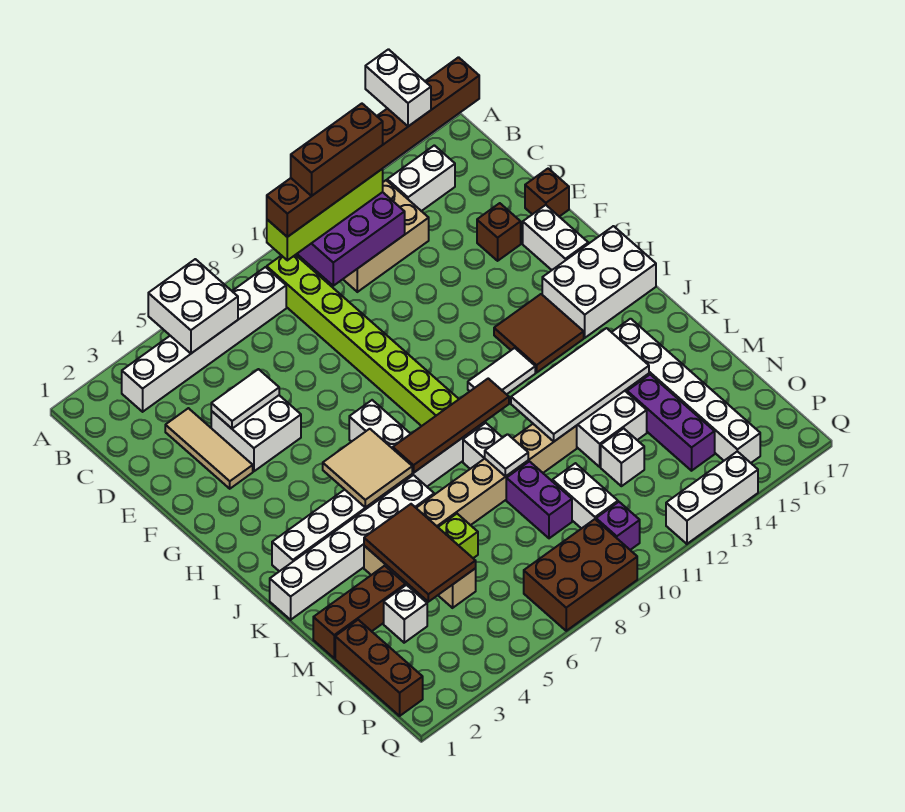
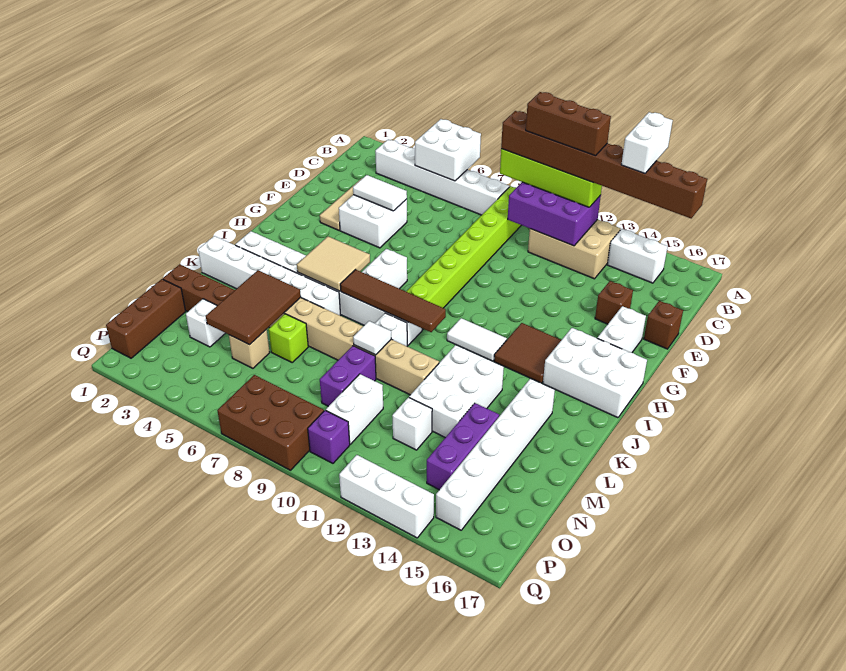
white 2x4 tile [511,328,649,441] -> none

